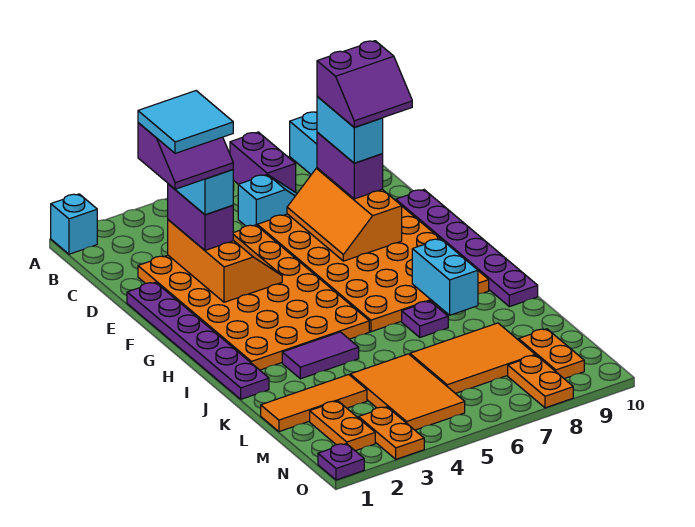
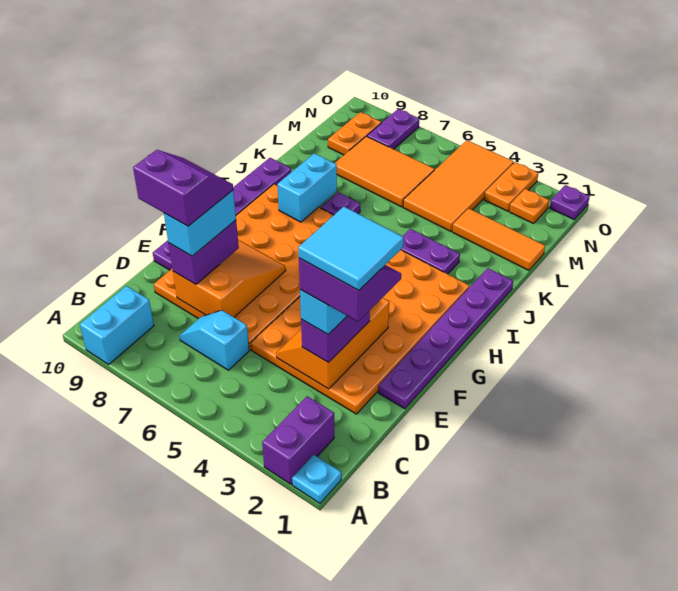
cyan 1x1 brick [51,194,97,254] -> cyan 1x1 plate [292,455,341,503]
purple 1x2 brick [230,132,296,192] -> purple 1x2 brick moved to [262,396,334,484]
orange 2x3 slope [287,168,402,261] -> orange 2x3 slope turned to [173,240,286,317]
purple 1x2 tile [282,332,359,379] -> purple 1x2 plate [401,229,460,274]
orange 2x3 tile [350,354,465,430] -> orange 2x4 tile [403,140,514,231]
orange 1x2 plate [310,401,375,451] -> orange 1x1 plate [509,189,549,224]
orange 1x2 plate [508,355,573,408] -> purple 1x2 plate [367,109,419,149]

